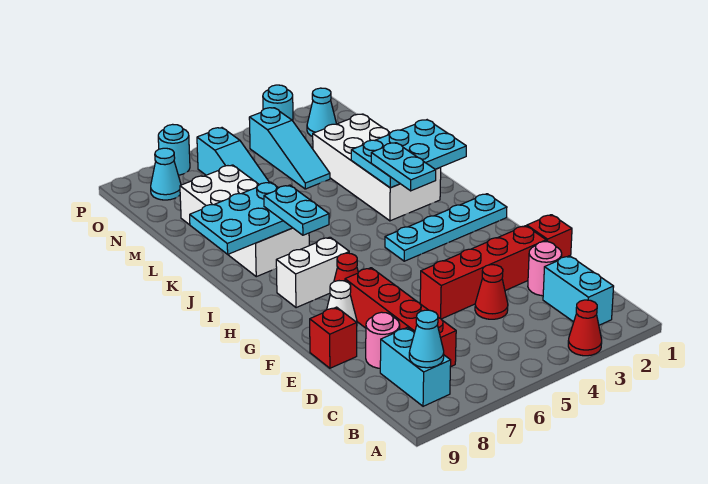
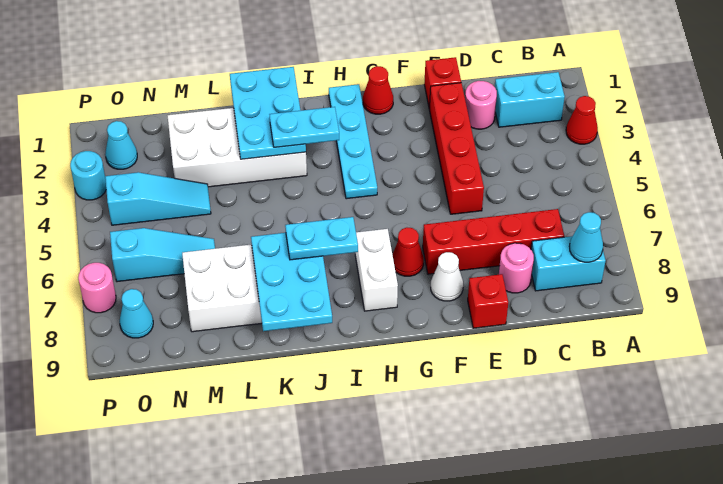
red 1x1 cone [475,265,508,319] -> red 1x1 cone moved to [363,66,393,114]
cyan 1x1 round brick [158,124,190,175] -> pink 1x1 round brick [78,263,116,313]

